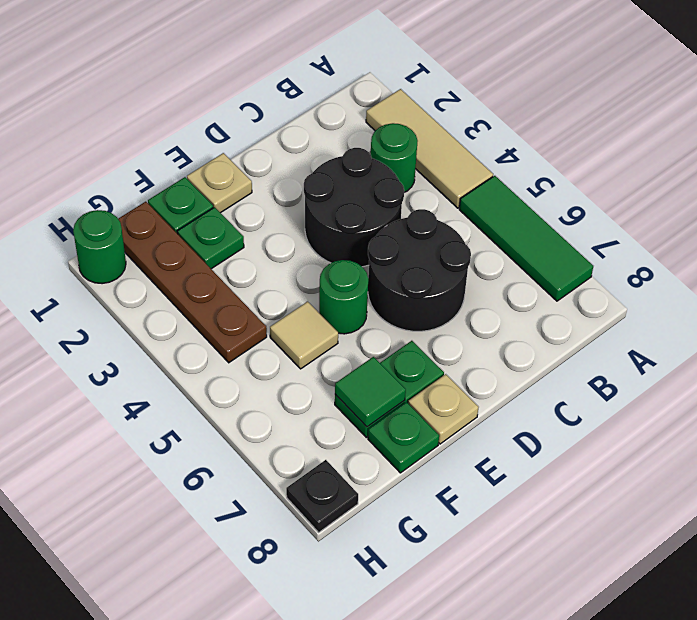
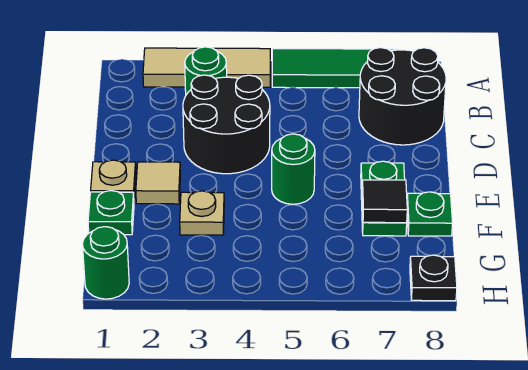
black 2x2 round brick [368,209,471,331] -> black 2x2 round brick moved to [359,48,446,145]
tan 1x1 plate [408,374,479,444] -> tan 1x1 plate moved to [180,191,224,235]
green 1x1 plate [177,207,244,269] -> none
tan 1x1 tile [270,302,338,369] -> tan 1x1 tile moved to [136,162,181,204]
green 1x1 tile [335,357,406,427] -> black 1x1 tile [362,180,407,223]
brown 1x4 plate [118,202,267,363] -> none

